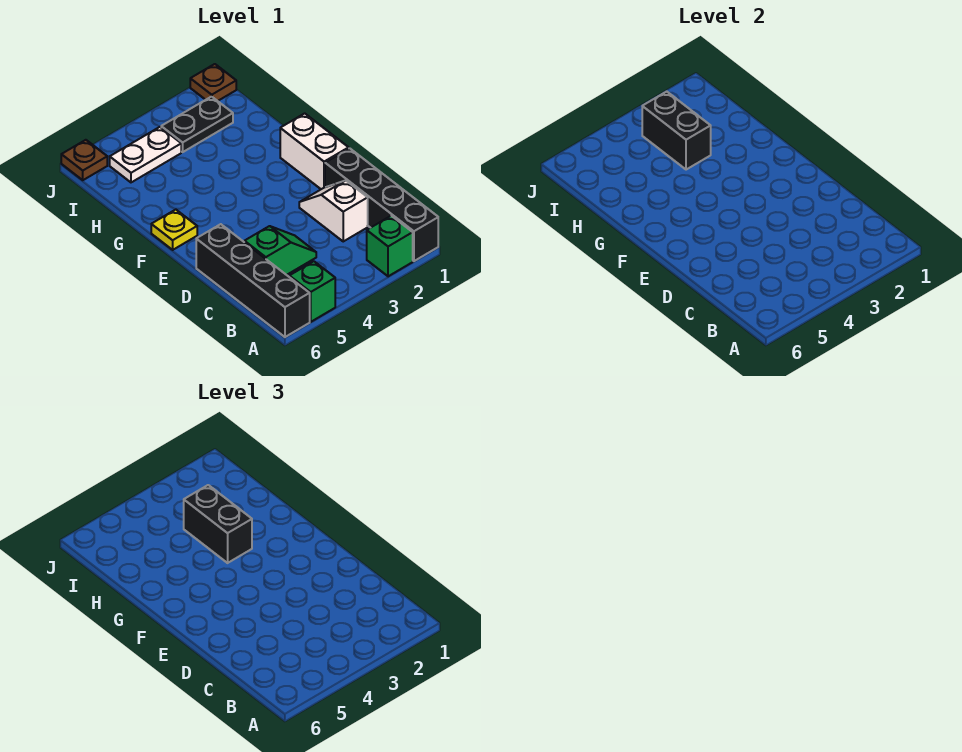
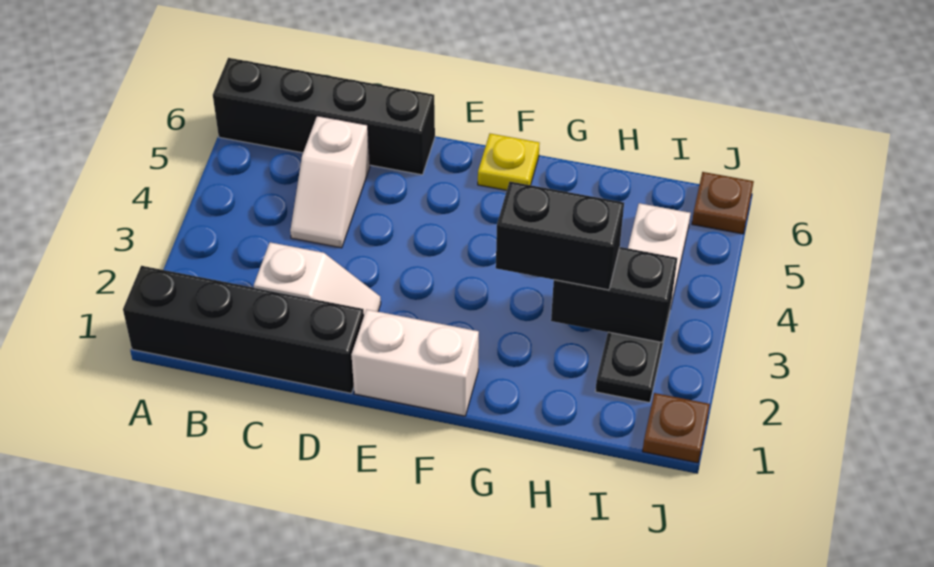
green 1x1 brick [367,216,413,276] -> none
green 1x1 brick [289,261,335,322] -> none
green 1x2 slope [244,226,316,275] -> white 1x2 slope [290,116,370,248]

